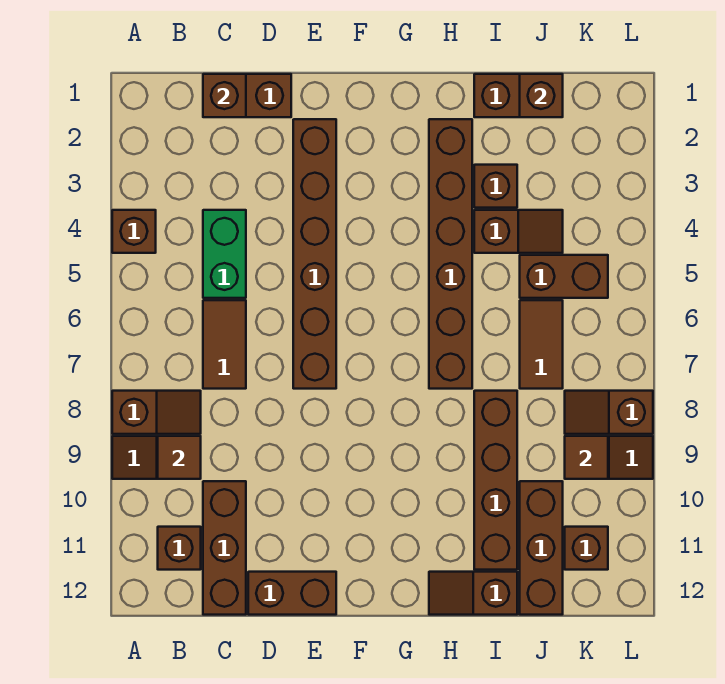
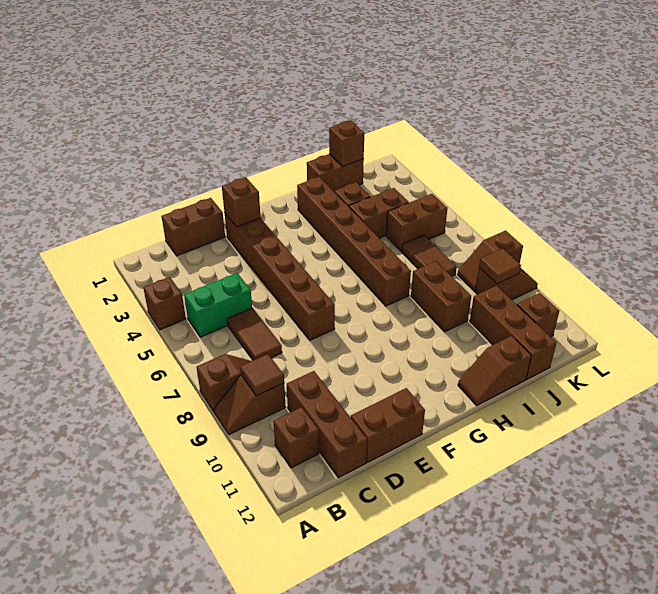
brown 1x1 brick [203,74,246,117] -> brown 1x1 brick moved to [222,177,261,227]
green 1x2 brick [203,210,246,298] -> green 1x2 brick turned to [184,273,252,337]
brown 1x2 slope [474,210,563,253] -> brown 1x2 brick [349,188,409,238]
brown 1x4 brick [474,391,517,570] -> brown 1x2 brick [411,261,471,332]

